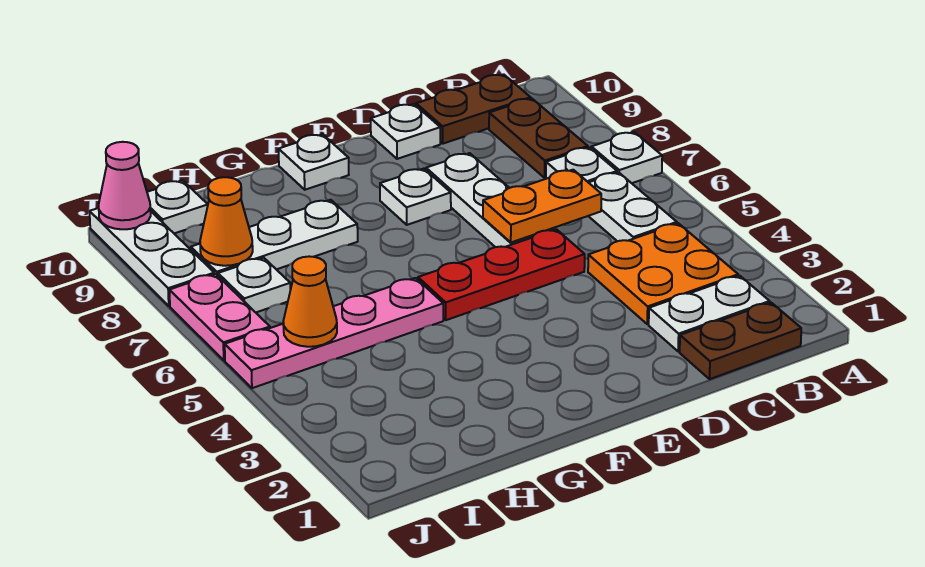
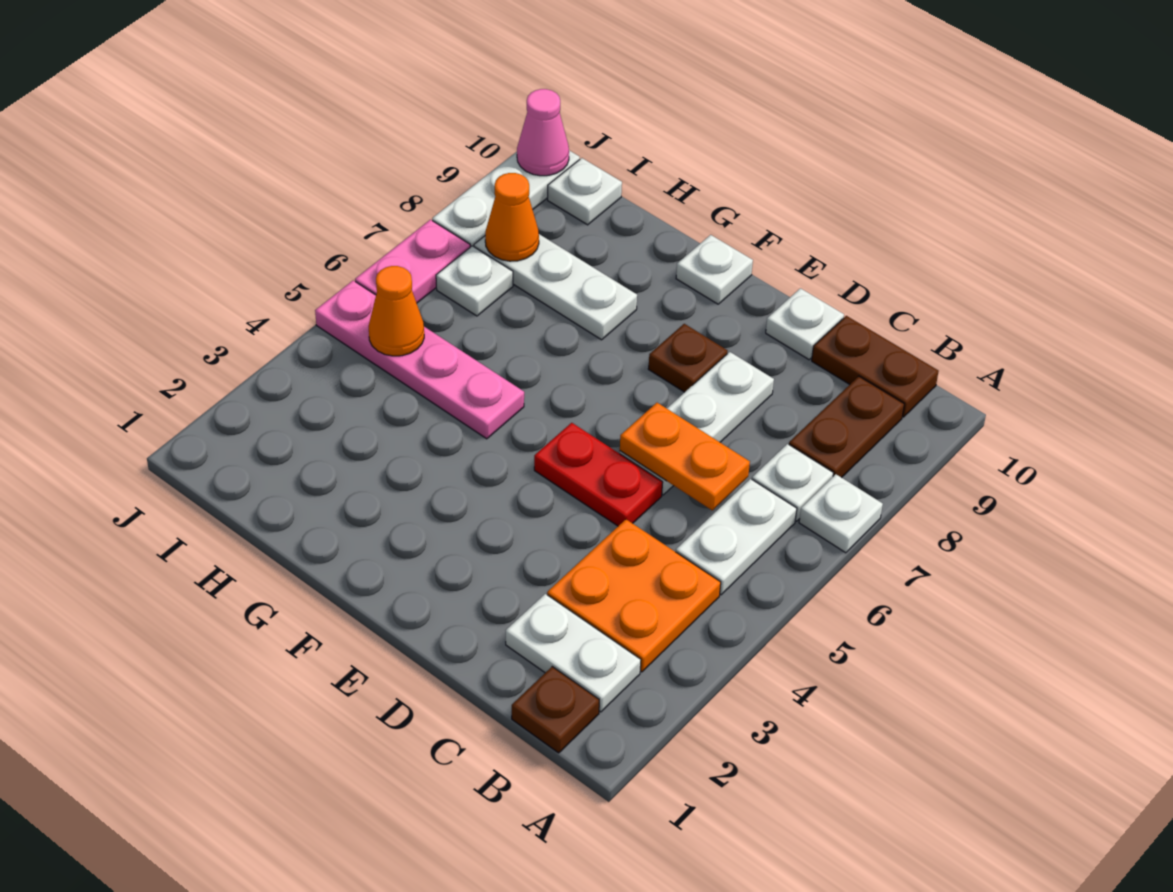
brown 1x2 plate [680,303,801,379] -> brown 1x1 plate [512,667,599,753]
red 1x3 plate [418,229,585,320] -> red 1x2 plate [534,423,663,526]
white 1x1 plate [380,169,451,225] -> brown 1x1 plate [648,324,727,392]

